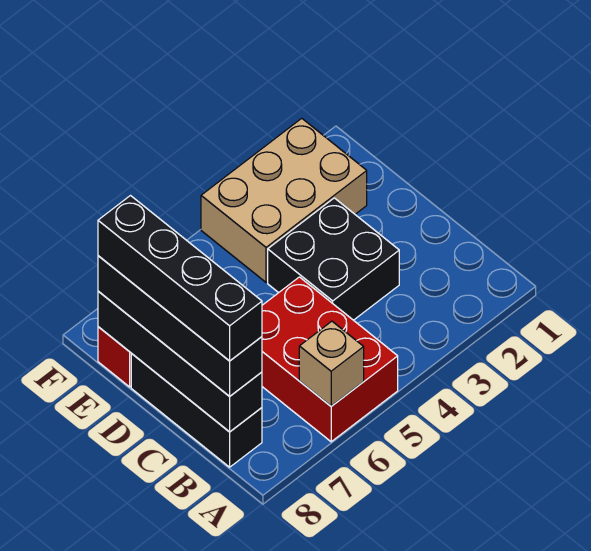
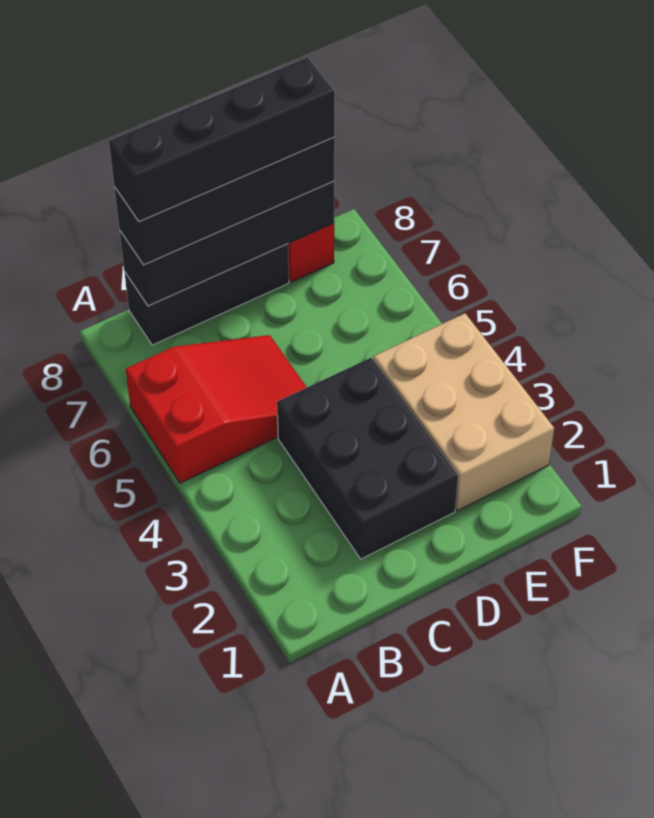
red 2x3 brick [262,277,398,442] -> red 2x3 slope [126,335,307,483]
tan 1x1 brick [299,321,364,406] -> none
black 2x2 brick [268,198,399,320] -> black 2x3 brick [277,358,458,559]

